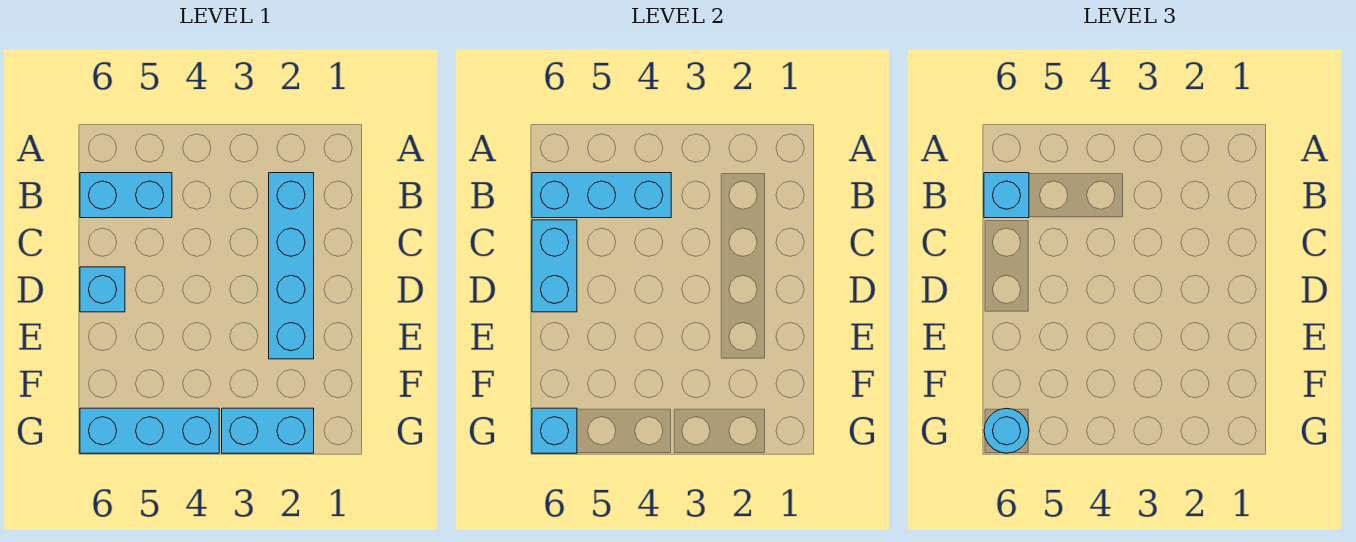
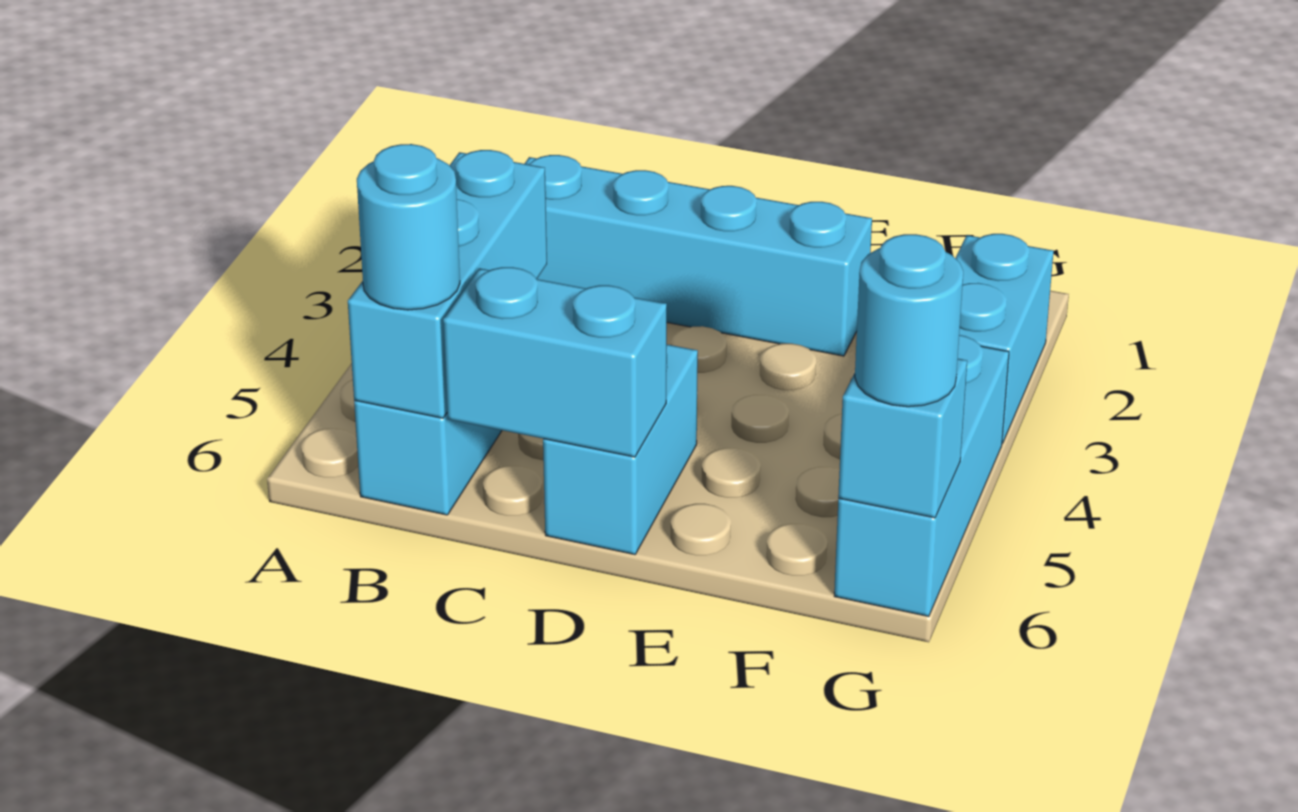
cyan 1x1 brick [984,173,1029,218] -> cyan 1x1 round brick [357,144,460,310]
cyan 1x1 brick [80,267,125,312] -> cyan 1x2 brick [543,344,698,555]

